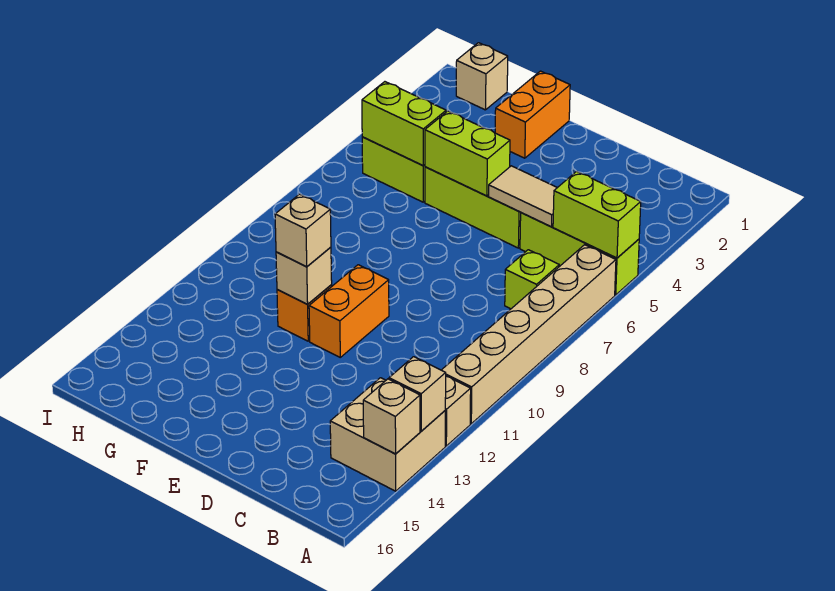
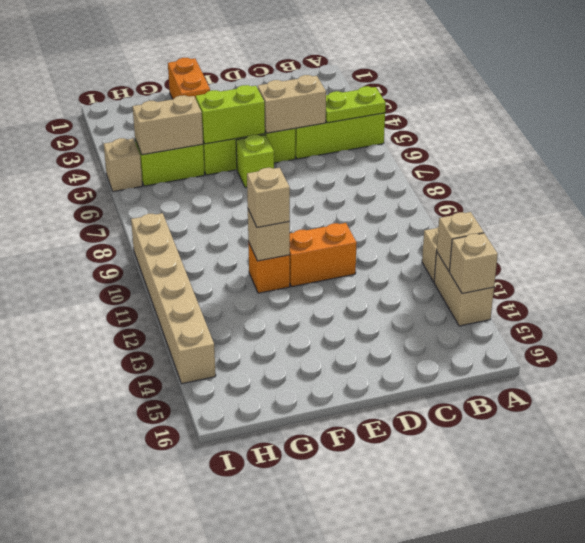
lime 1x2 brick [553,171,641,258] -> lime 1x2 plate [326,86,386,123]
tan 1x6 brick [442,245,616,424] -> tan 1x6 brick moved to [131,213,216,384]
tan 2x2 brick [330,378,445,491] -> tan 1x2 brick [434,252,494,326]
lime 1x1 brick [505,250,559,309] -> lime 1x1 brick moved to [236,135,274,188]
tan 1x2 tile [488,166,557,227] -> tan 1x2 brick [258,75,326,133]
orange 1x2 brick [309,265,389,357] -> orange 1x2 brick turned to [290,223,357,287]
lime 1x2 brick [362,82,446,166] -> tan 1x2 brick [132,95,203,155]
tan 1x1 brick [456,43,508,110] -> tan 1x1 brick moved to [104,138,142,192]

